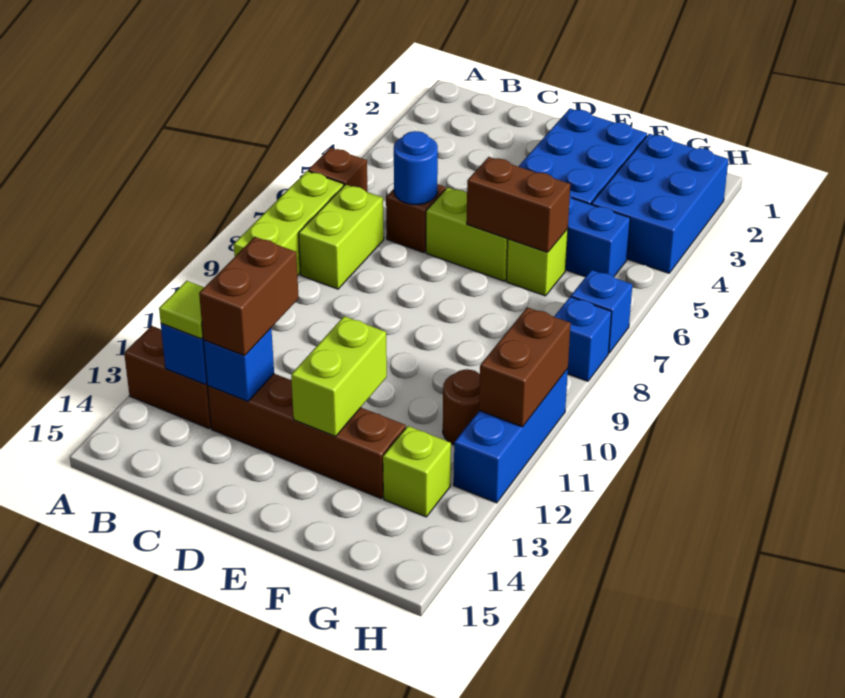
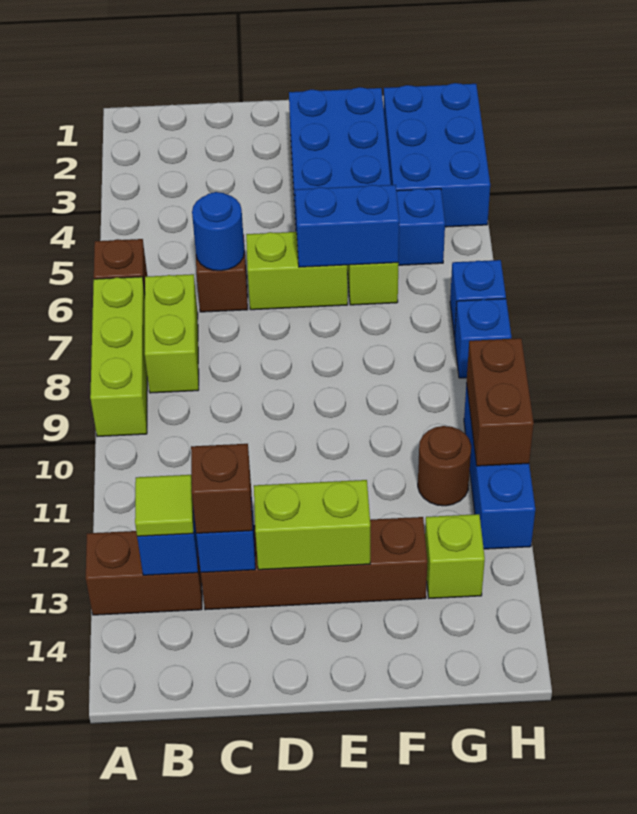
brown 1x2 brick [199,237,299,356] -> brown 1x1 brick [191,444,252,533]
brown 1x2 brick [467,157,570,252] -> blue 1x2 brick [295,185,399,267]
lime 1x2 brick [291,316,387,436] -> lime 1x2 brick turned to [254,480,370,570]

